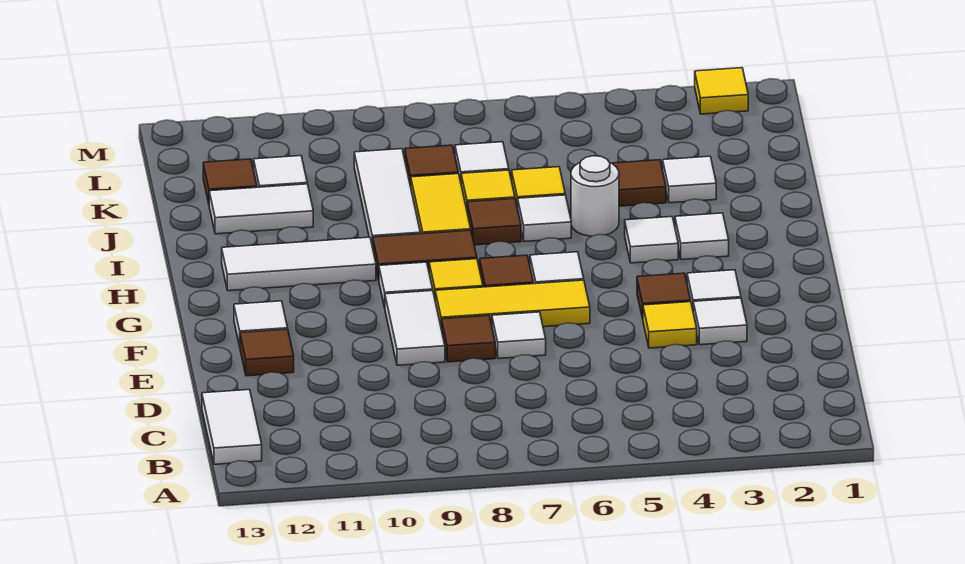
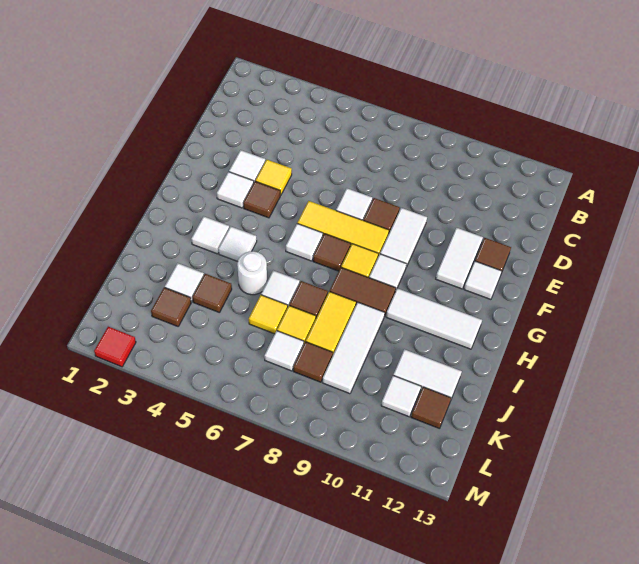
white 1x2 tile [202,390,262,464] -> white 1x2 tile moved to [436,228,483,289]
none -> brown 1x1 tile [151,287,191,326]
yellow 1x1 tile [695,68,748,114] -> red 1x1 tile [94,327,136,367]

